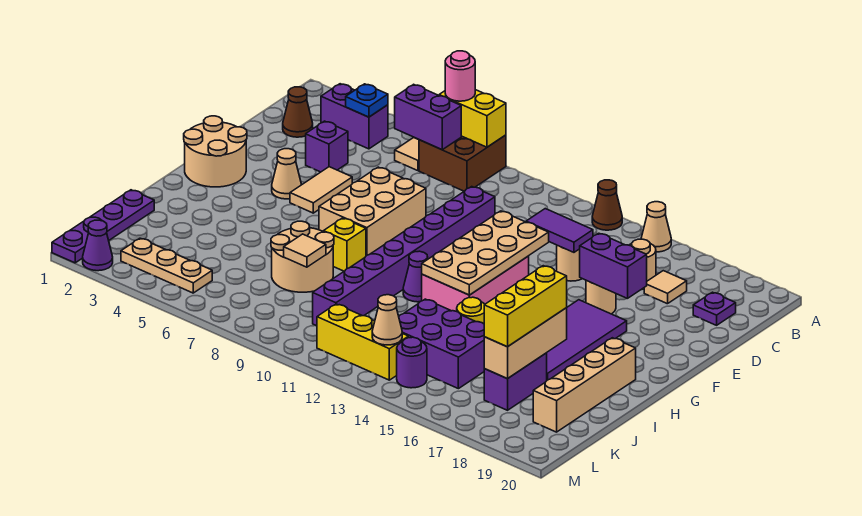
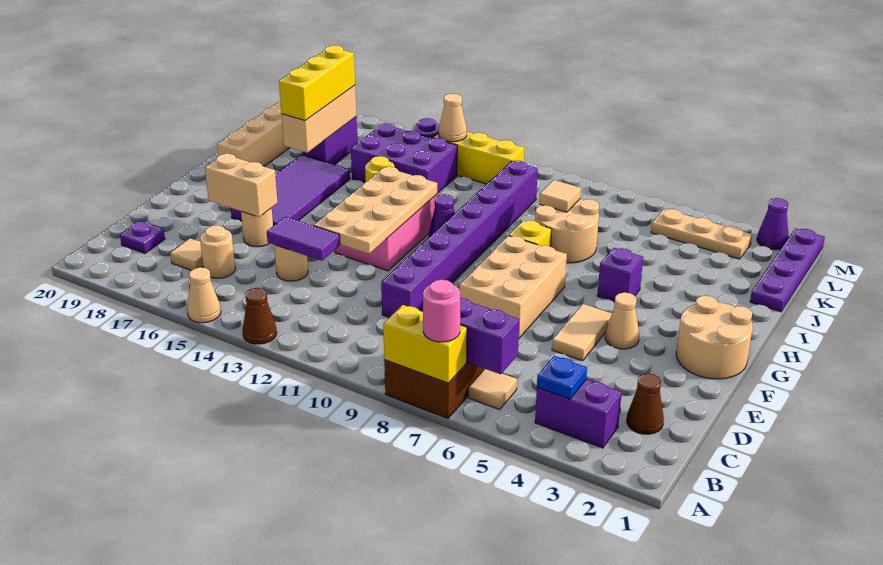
purple 1x1 brick [306,121,348,172] -> purple 1x1 brick moved to [597,248,643,302]
purple 1x2 brick [580,233,647,298] -> tan 1x2 brick [205,154,277,217]

